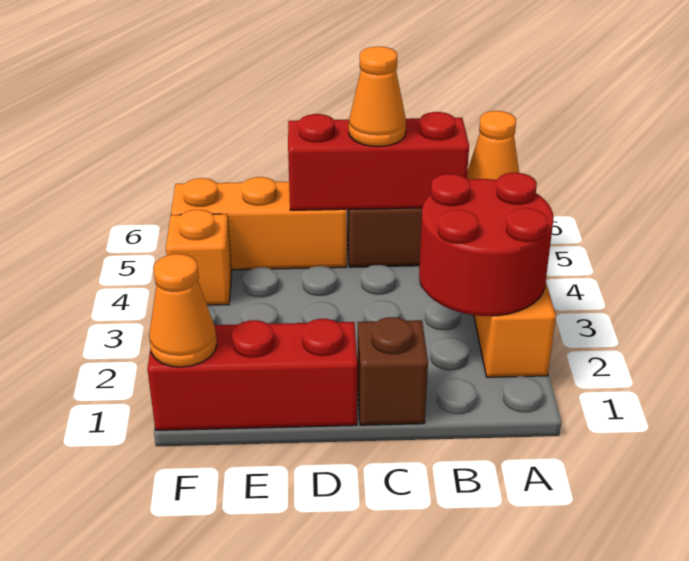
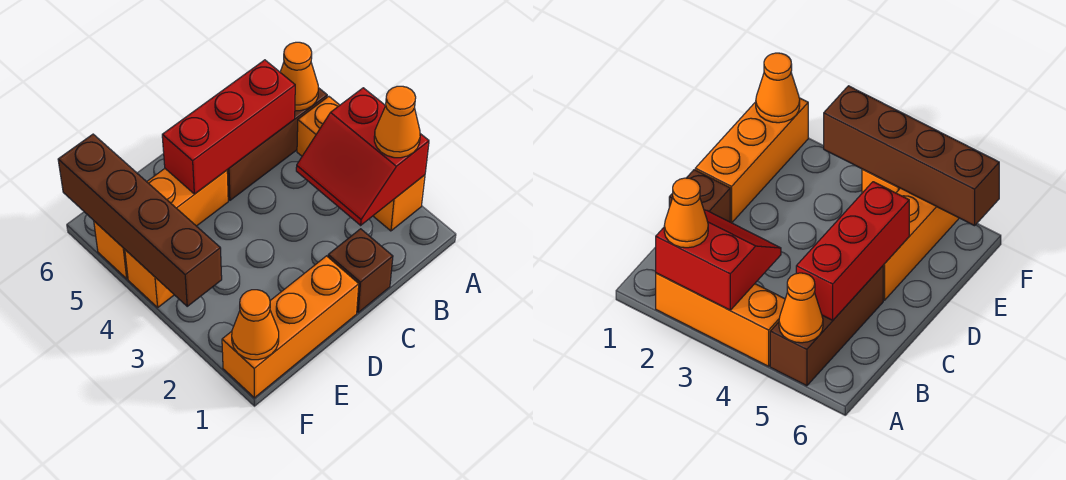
red 2x2 round brick [419,173,554,316] -> red 2x2 slope [296,88,429,225]
orange 1x1 cone [349,46,406,147] -> orange 1x1 cone moved to [374,86,420,158]
red 1x3 brick [147,319,357,430] -> orange 1x3 brick [222,256,359,398]
none -> brown 1x4 brick [58,134,222,306]

